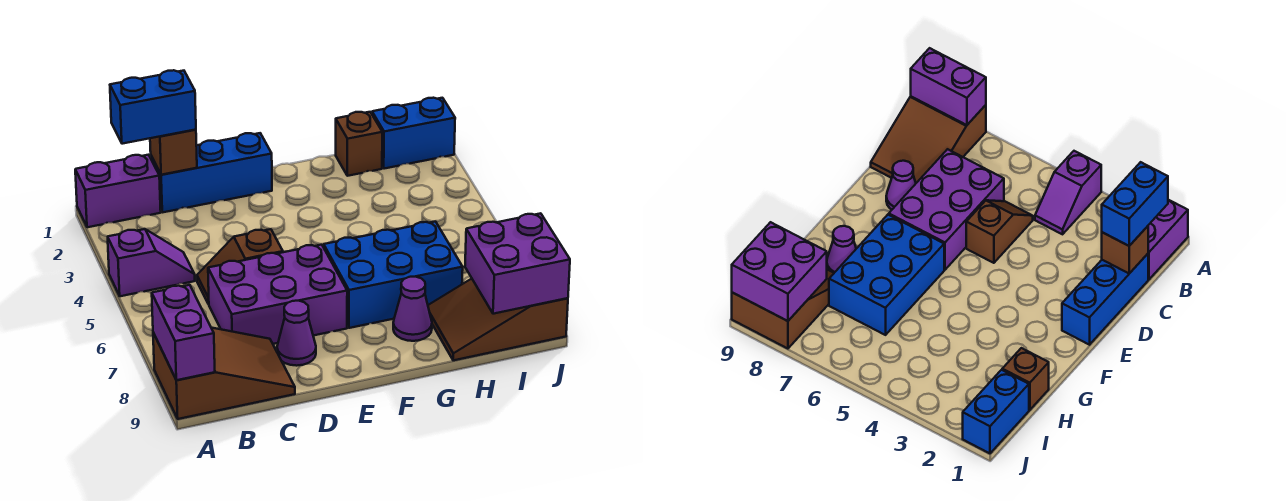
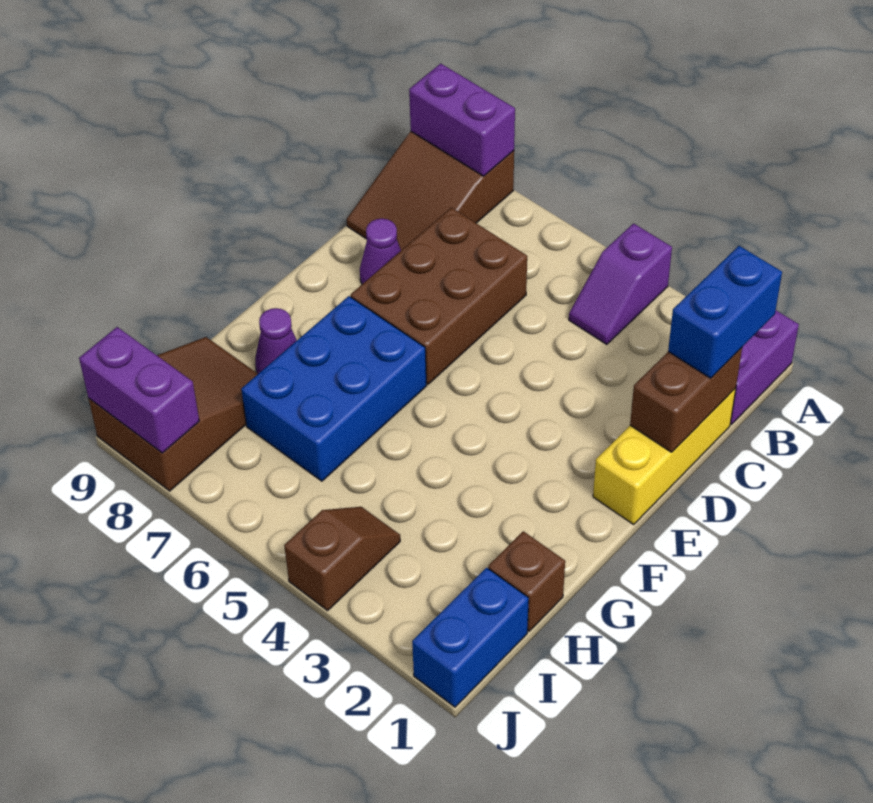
blue 1x3 brick [151,133,272,212] -> yellow 1x3 brick [593,388,736,524]
brown 1x1 brick [150,130,197,175] -> brown 1x2 brick [630,348,742,452]
brown 1x2 slope [197,229,283,304] -> brown 1x2 slope moved to [284,507,400,611]
purple 2x3 brick [208,245,347,344] -> brown 2x3 brick [351,208,527,384]
purple 2x2 brick [465,213,570,314] -> purple 1x2 brick [79,327,199,453]

